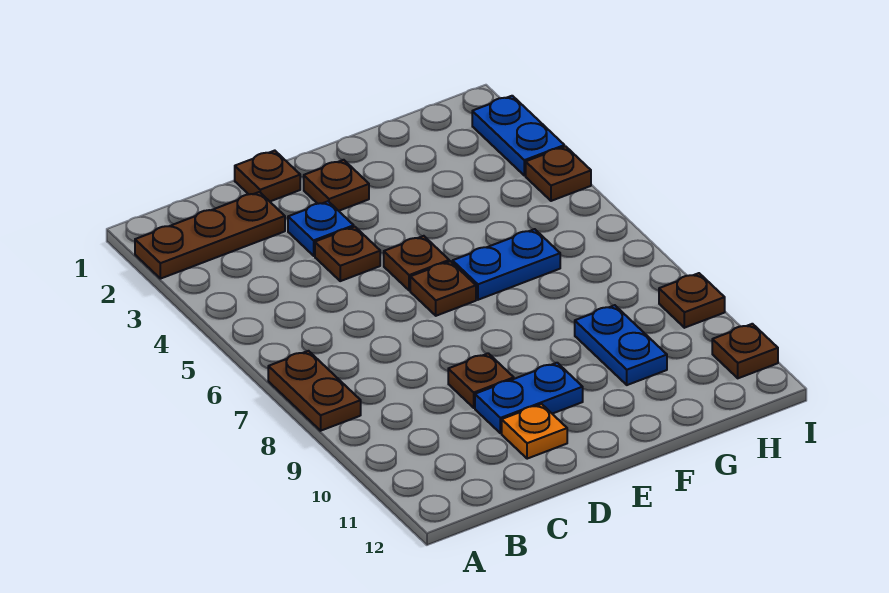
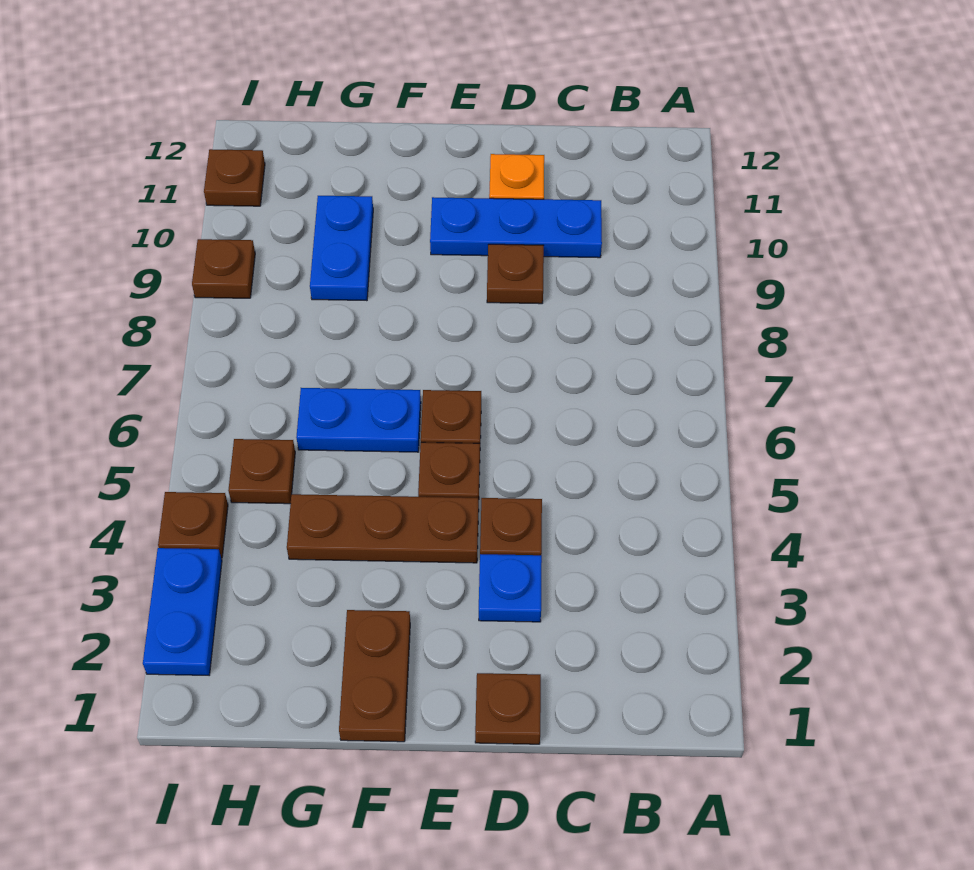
brown 1x3 plate [135,192,285,279] -> brown 1x3 plate moved to [287,494,479,563]
brown 1x2 plate [268,351,361,431] -> brown 1x2 plate moved to [339,610,410,742]
blue 1x2 plate [475,363,583,433] -> blue 1x3 plate [430,197,602,258]
brown 1x1 plate [304,160,369,211] -> brown 1x1 plate moved to [228,439,295,504]

